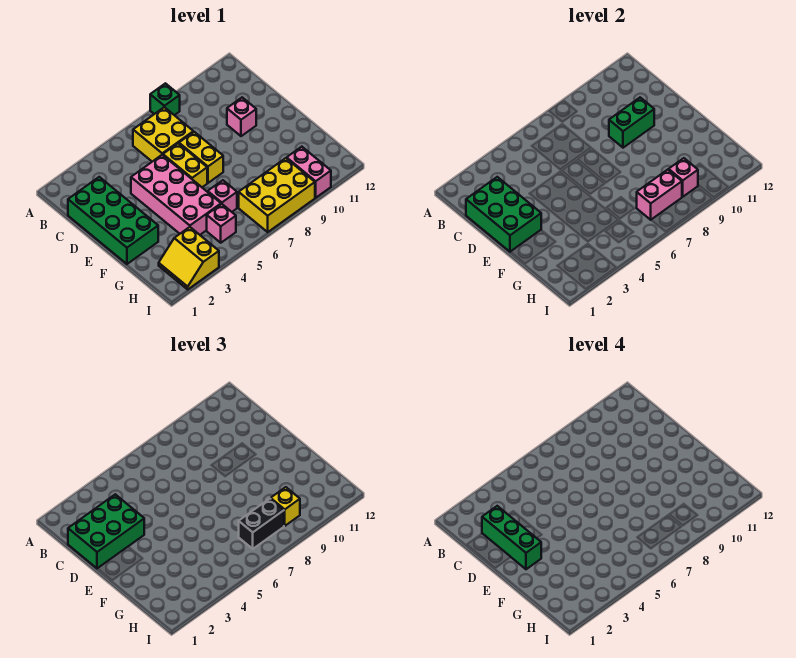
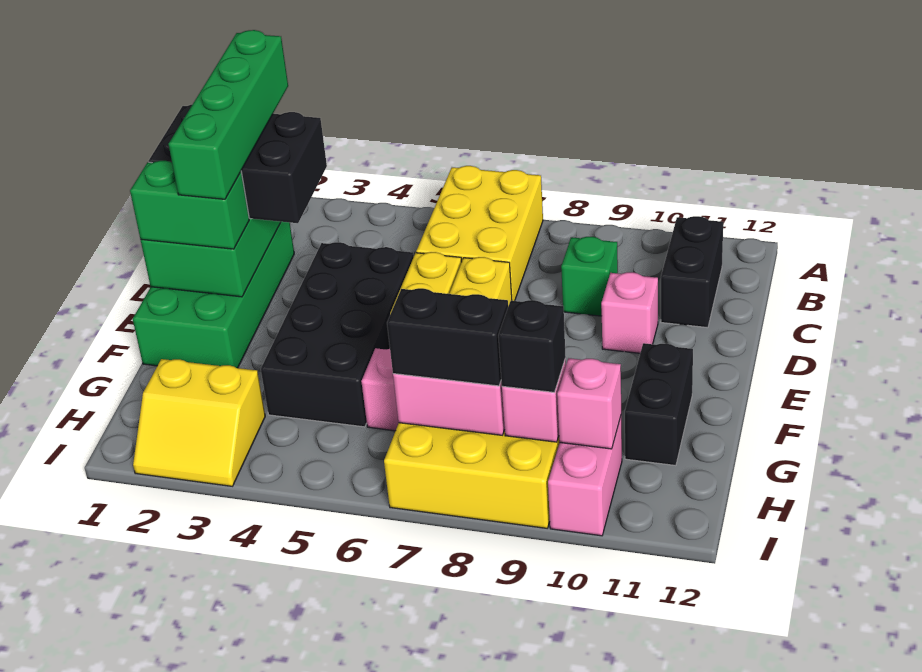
green 1x1 brick [150,83,180,115] -> green 1x1 brick moved to [561,237,618,316]
yellow 2x2 brick [133,107,193,162] -> yellow 2x3 brick [416,166,543,301]
none -> black 1x2 brick [661,216,723,328]
green 2x3 brick [68,494,144,568] -> black 2x3 brick [149,105,327,223]
green 1x3 brick [482,506,541,569] -> green 1x4 brick [169,30,288,199]
pink 2x4 brick [131,155,221,235] -> black 2x4 brick [261,242,414,427]
green 1x2 brick [609,98,654,148] -> green 1x2 brick moved to [130,161,249,249]
none -> black 1x2 brick [625,343,693,466]
yellow 2x2 slope [159,227,219,289] -> yellow 2x2 slope turned to [133,359,265,486]
pink 1x1 brick [207,204,236,243] -> pink 1x1 brick moved to [557,358,621,449]
yellow 1x1 brick [271,487,300,526] -> black 1x1 brick [498,300,566,392]

